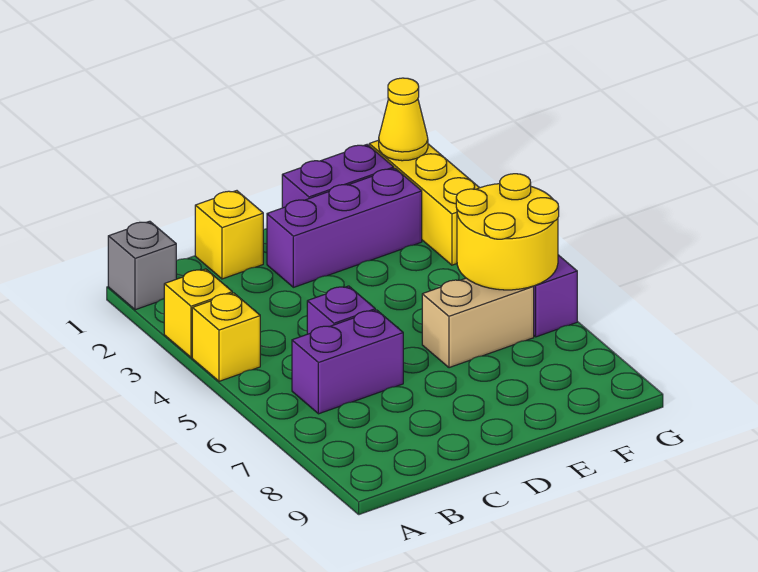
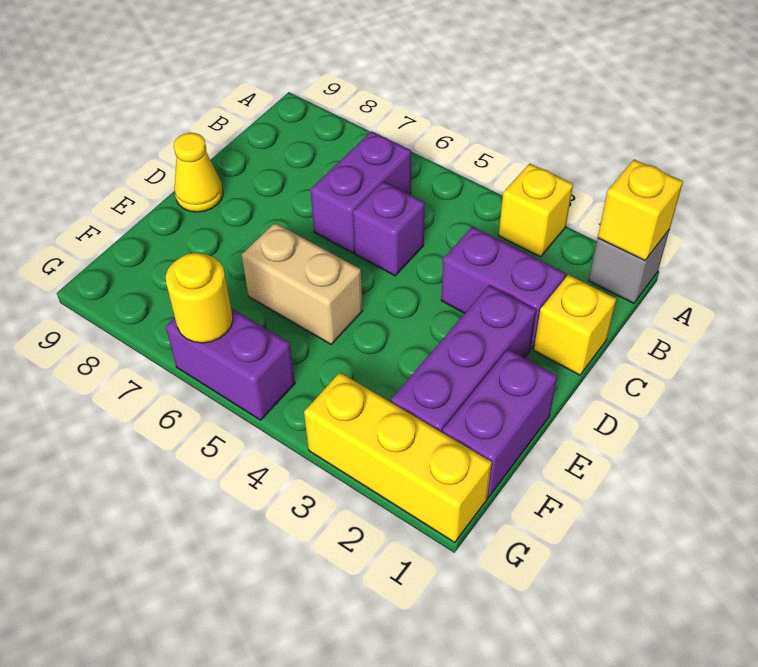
yellow 1x1 brick [192,293,260,381] -> yellow 1x1 brick moved to [598,159,683,260]
none -> purple 1x2 brick [441,226,566,349]
tan 1x2 brick [422,278,534,368] -> tan 1x2 brick turned to [242,223,362,344]
yellow 2x2 round brick [456,174,559,290] -> yellow 1x1 round brick [166,253,233,343]
yellow 1x1 cone [379,78,428,161] -> yellow 1x1 cone moved to [174,133,223,212]

